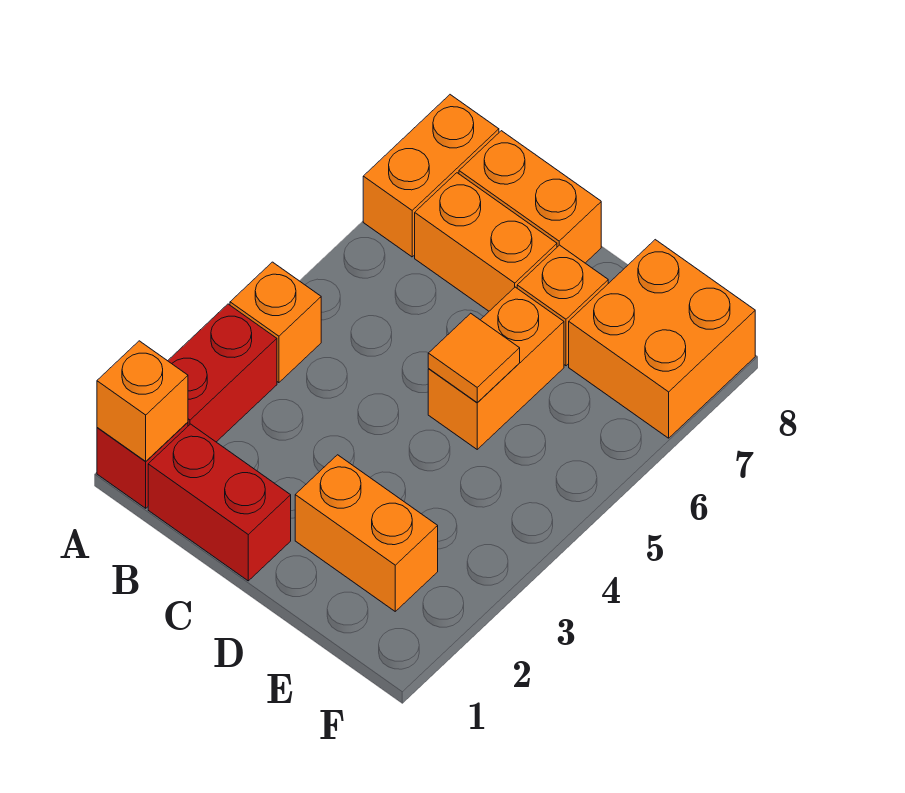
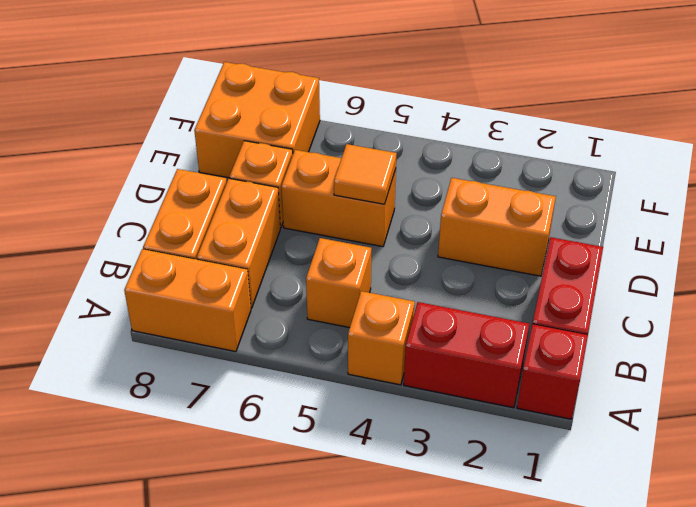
orange 1x1 brick [97,341,188,461] -> orange 1x1 brick moved to [306,238,371,328]
orange 1x2 brick [295,455,438,611] -> orange 1x2 brick turned to [438,178,556,276]

